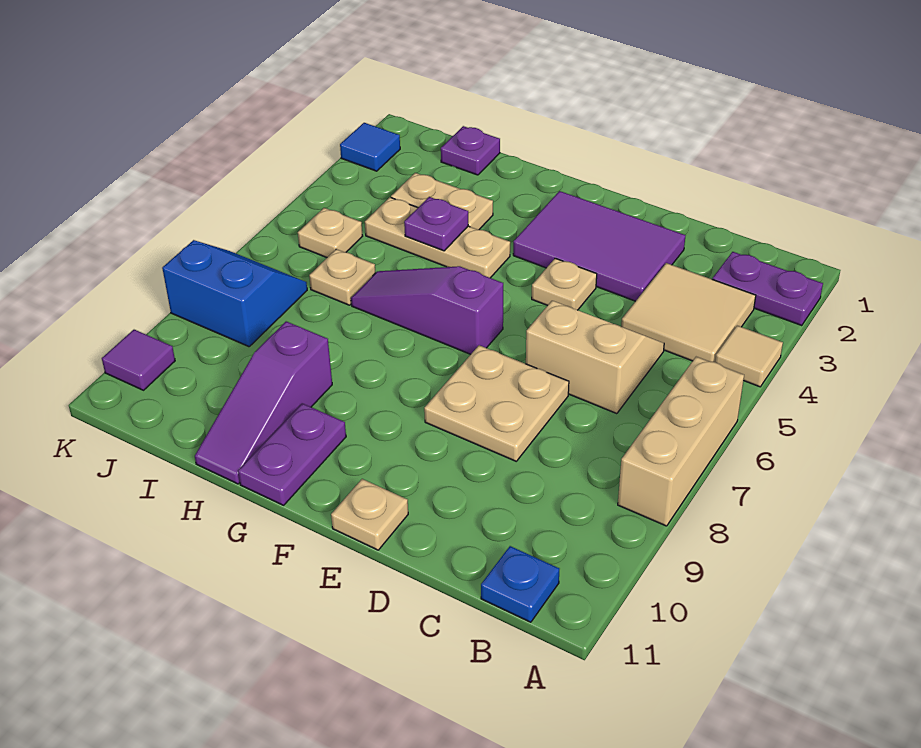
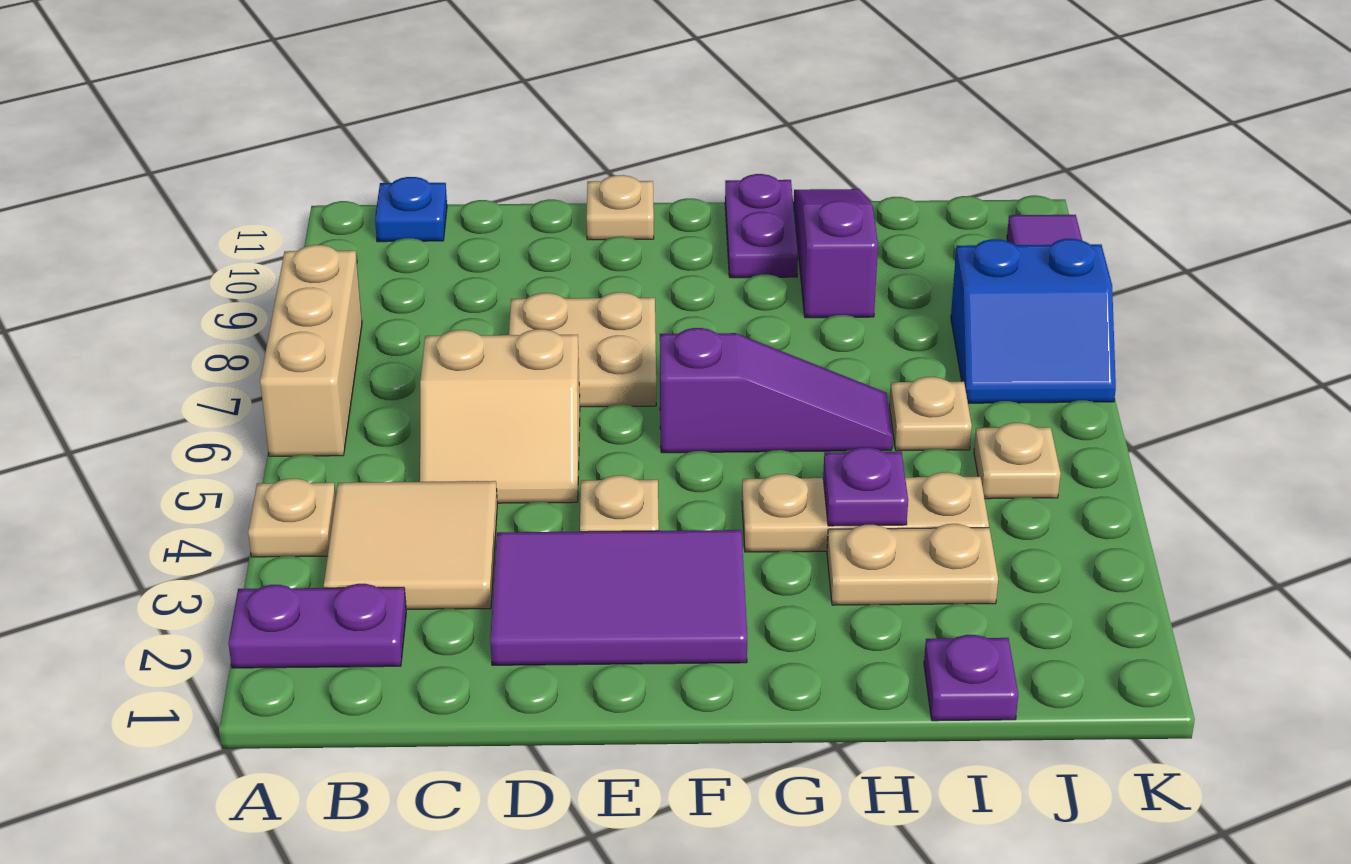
tan 1x1 tile [715,326,783,387] -> tan 1x1 plate [248,479,336,557]
blue 1x1 tile [340,123,400,171] -> none

